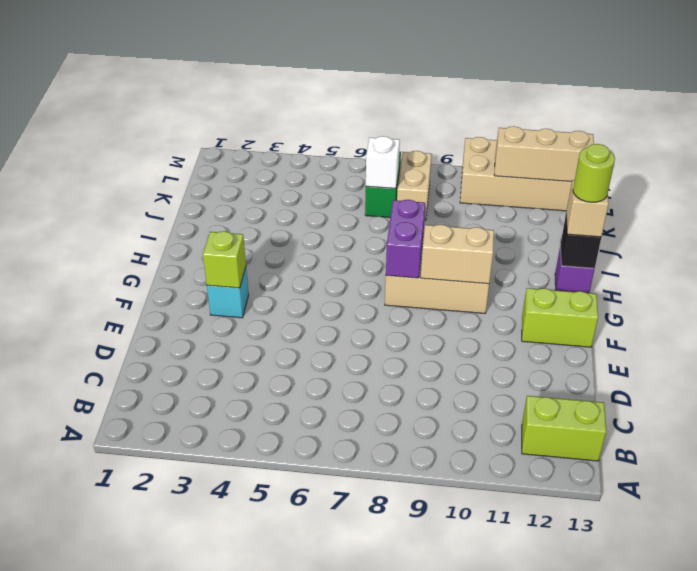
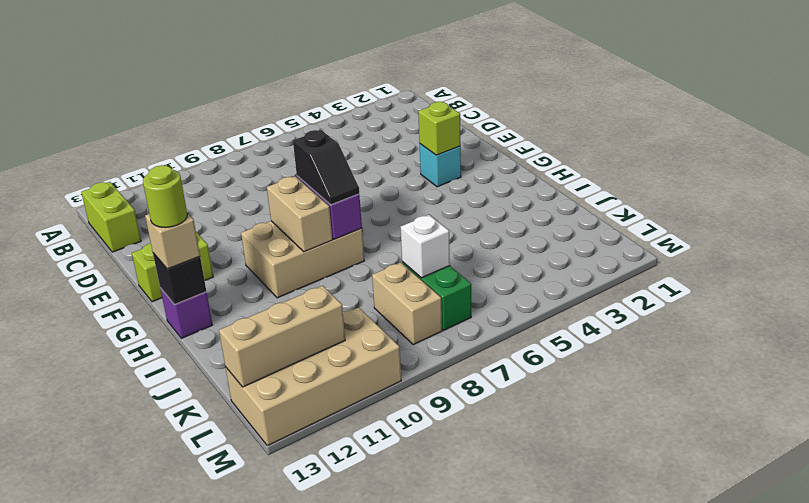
lime 1x2 brick [522,396,606,461] -> lime 1x2 brick turned to [81,182,141,252]
none -> black 1x2 slope [293,130,359,205]
tan 1x2 brick [421,225,494,284] -> tan 1x2 brick turned to [267,176,332,252]

